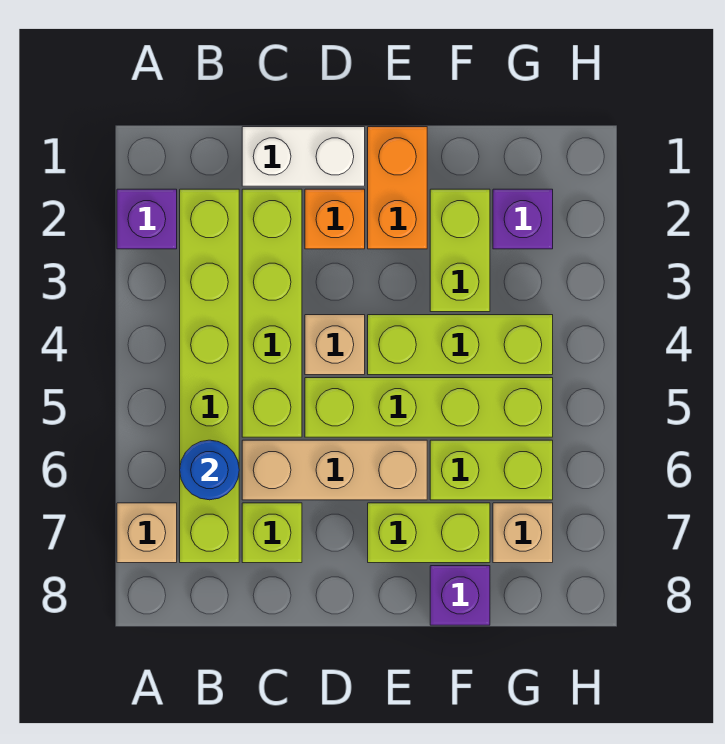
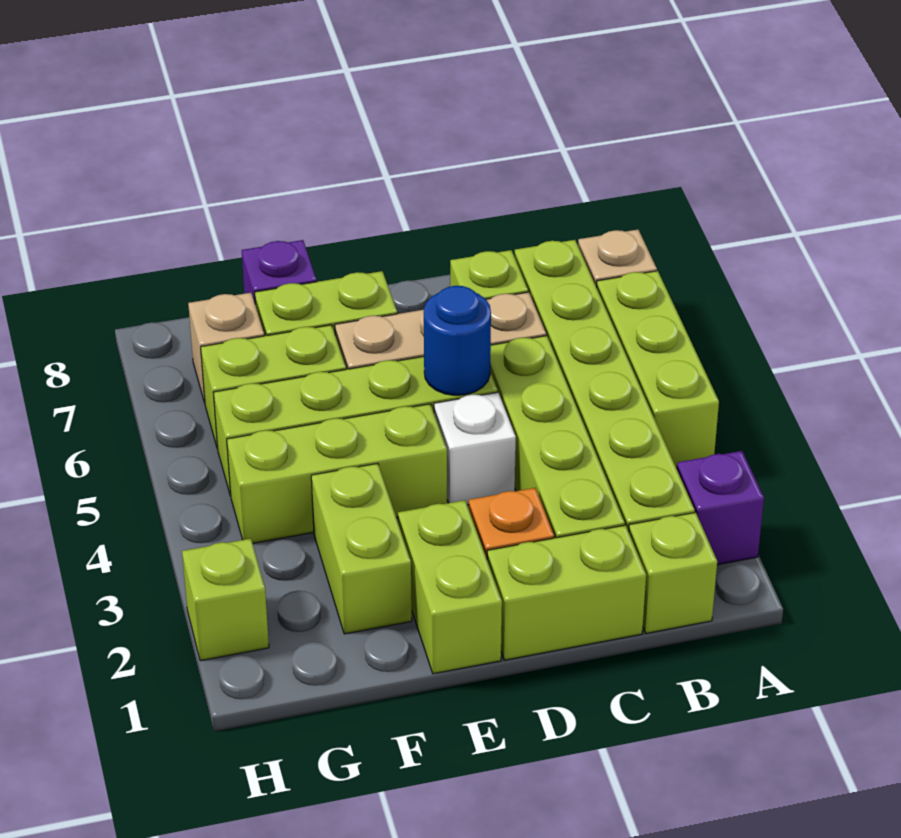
none -> lime 1x3 brick [597,271,719,468]
none -> lime 1x1 brick [629,512,717,633]
blue 1x1 round brick [180,440,239,500] -> blue 1x1 round brick moved to [424,286,491,395]
white 1x2 brick [242,127,365,186] -> lime 1x2 brick [487,525,646,660]
tan 1x1 brick [305,315,365,375] -> white 1x1 brick [434,392,516,505]
orange 1x2 brick [368,127,427,249] -> lime 1x2 brick [398,500,502,674]
purple 1x1 brick [493,189,553,249] -> none
none -> lime 1x1 brick [182,539,269,661]

